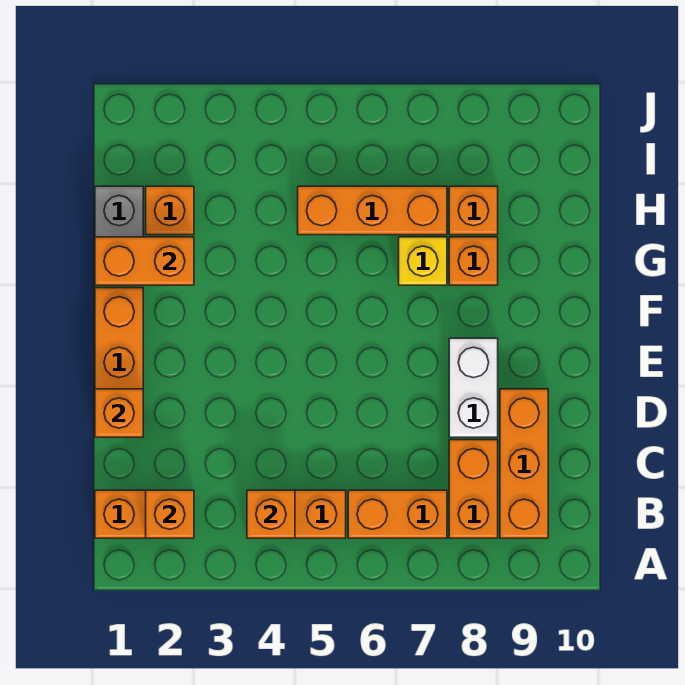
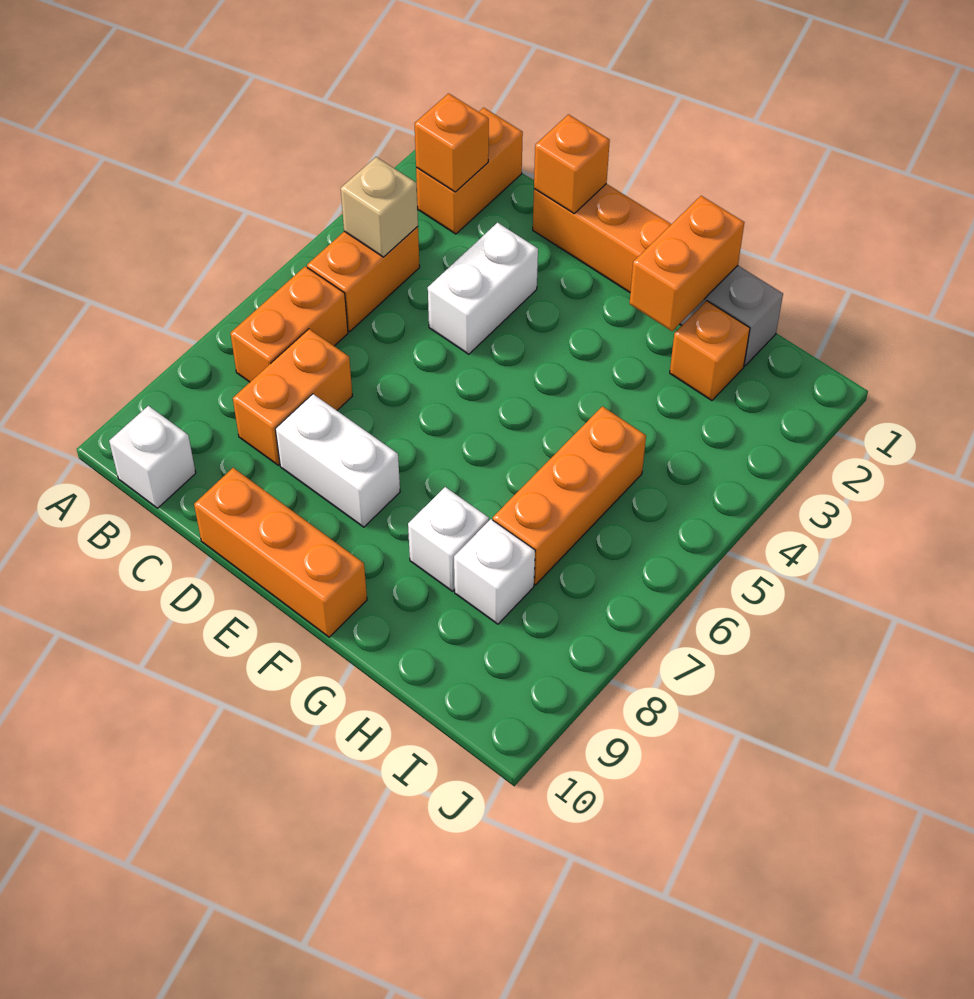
orange 1x1 brick [247,490,295,538] -> tan 1x1 brick [341,157,418,257]
orange 1x2 brick [449,440,498,538] -> orange 1x2 brick turned to [233,329,352,465]
orange 1x3 brick [500,389,548,538] -> orange 1x3 brick moved to [194,468,367,637]
none -> white 1x1 brick [109,406,196,508]
none -> white 1x2 brick [428,223,538,354]
yellow 1x1 brick [399,237,447,285] -> none
orange 1x1 brick [449,237,498,285] -> white 1x1 brick [408,487,489,591]
orange 1x1 brick [449,186,498,235] -> white 1x1 brick [454,519,535,624]

